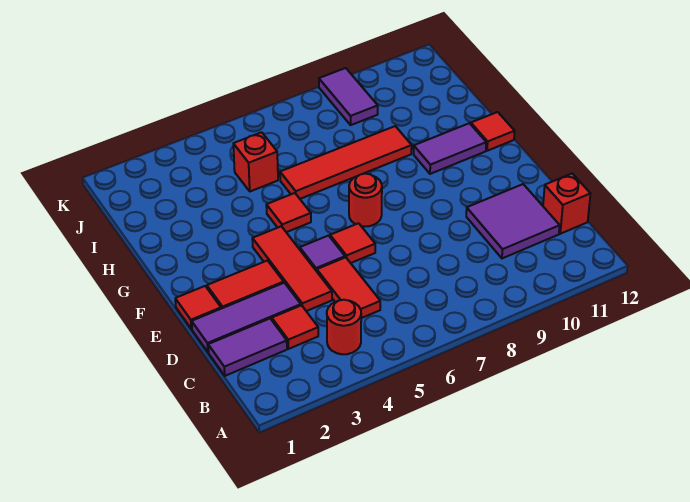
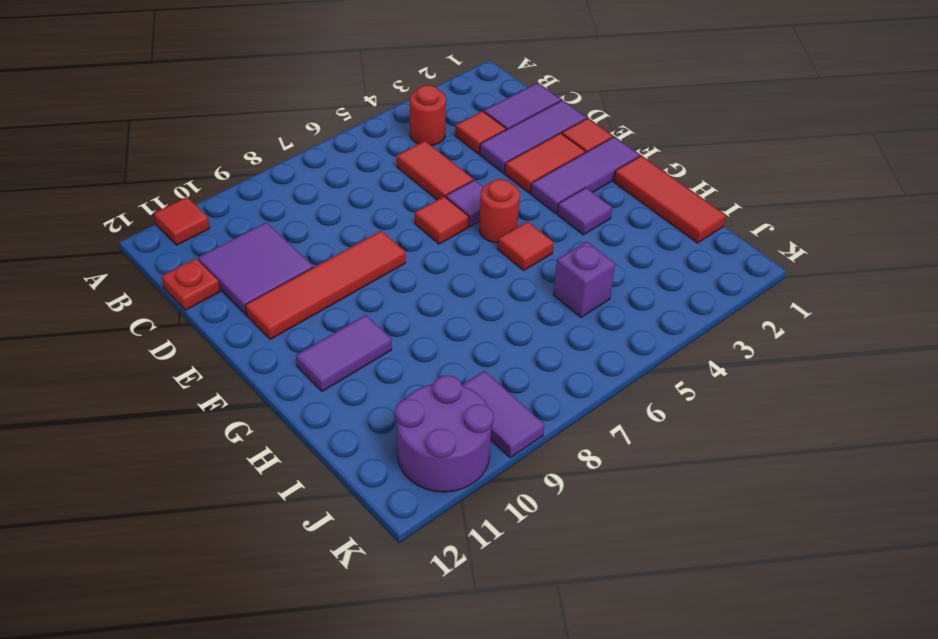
red 1x1 brick [543,174,590,234] -> red 1x1 plate [162,259,220,310]
red 1x3 tile [252,226,332,311] -> red 1x3 tile moved to [614,156,726,243]
none -> purple 1x3 tile [531,137,640,214]
red 1x1 round brick [349,174,382,227] -> red 1x1 round brick moved to [479,179,520,243]
none -> purple 1x1 tile [557,188,612,235]
red 1x1 tile [471,112,515,151] -> red 1x1 tile moved to [154,197,210,245]
red 1x4 tile [280,126,412,199] -> red 1x4 tile moved to [245,231,406,339]
red 1x1 brick [233,132,278,191] -> purple 1x1 brick [553,241,615,317]
none -> purple 2x2 round brick [395,375,493,492]

